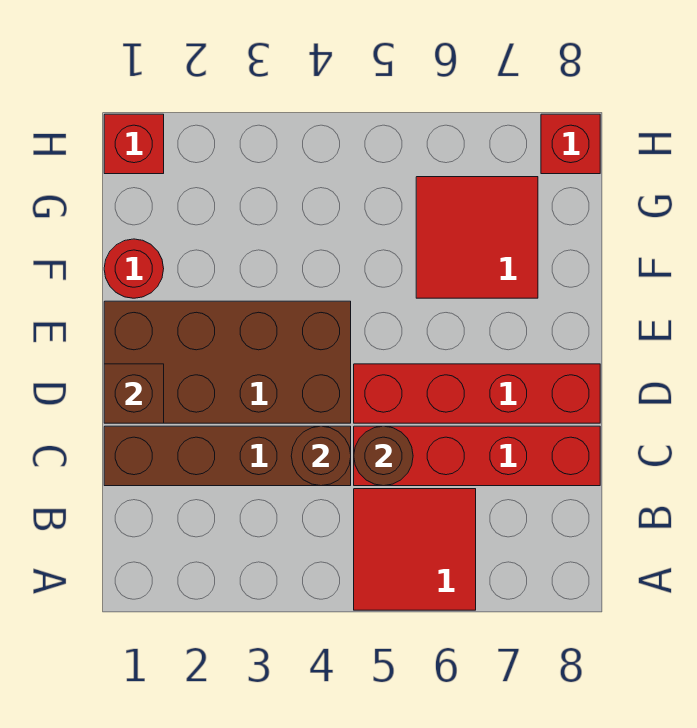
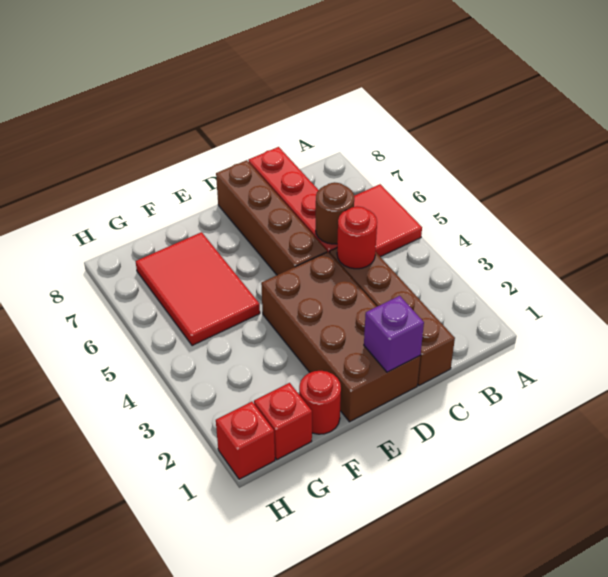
brown 1x1 round brick [291,426,351,486] -> red 1x1 round brick [337,206,377,269]
brown 1x1 brick [104,364,164,423] -> purple 1x1 brick [364,296,424,372]
red 1x4 brick [354,364,600,423] -> brown 1x4 brick [216,160,327,275]
red 2x2 tile [416,177,538,298] -> red 2x3 tile [136,232,260,346]
red 1x1 brick [541,114,600,174] -> red 1x1 brick moved to [254,383,312,460]

